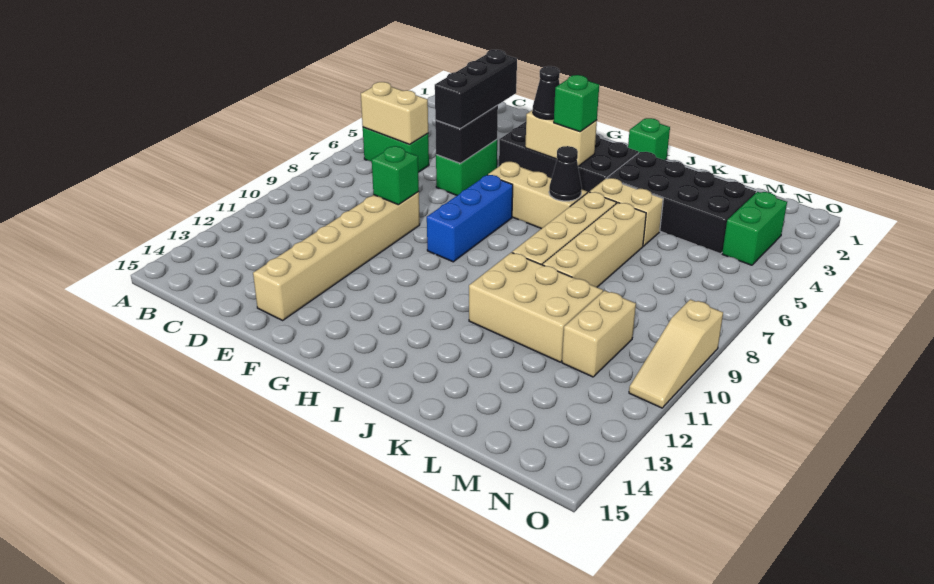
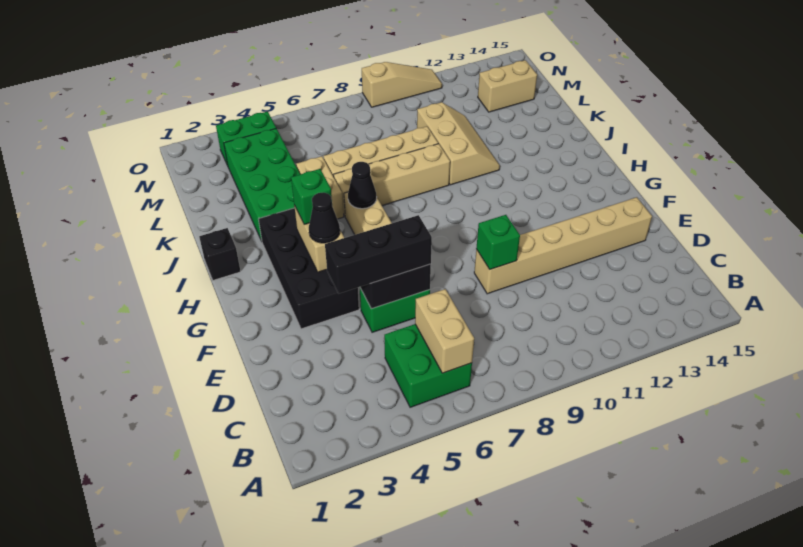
green 1x2 brick [363,127,429,172] -> green 2x2 brick [384,324,472,407]
blue 1x3 brick [427,175,513,262] -> none
green 1x1 brick [628,118,670,160] -> black 1x1 brick [199,228,241,280]
black 2x4 brick [607,152,756,254] -> green 2x4 brick [224,128,300,241]
tan 2x3 brick [469,252,603,362] -> tan 2x3 slope [417,102,500,185]
tan 1x2 brick [562,291,636,377] -> tan 1x2 brick moved to [478,60,537,112]

